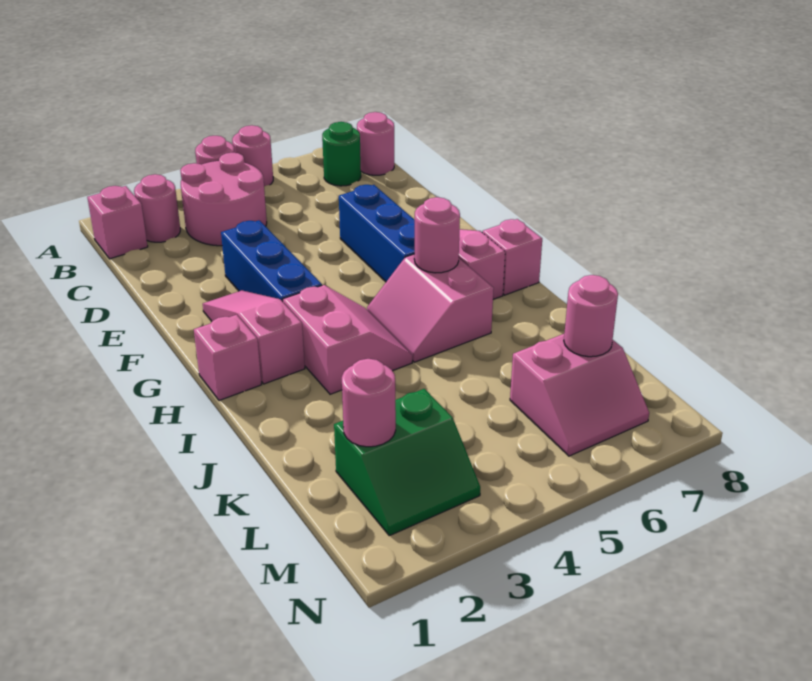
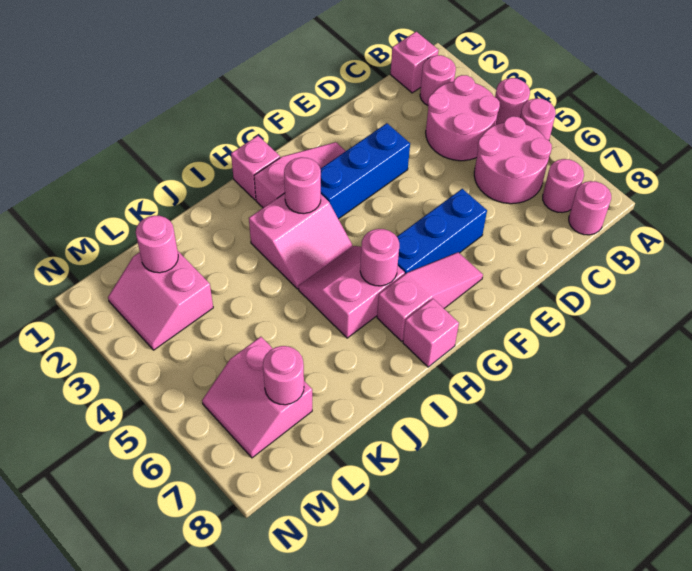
none -> pink 2x2 round brick [474,116,552,204]
green 1x1 round brick [322,122,361,186] -> pink 1x1 round brick [543,159,584,212]
none -> pink 1x1 round brick [284,157,321,214]
green 2x2 slope [334,389,480,536] -> pink 2x2 slope [108,251,213,350]

